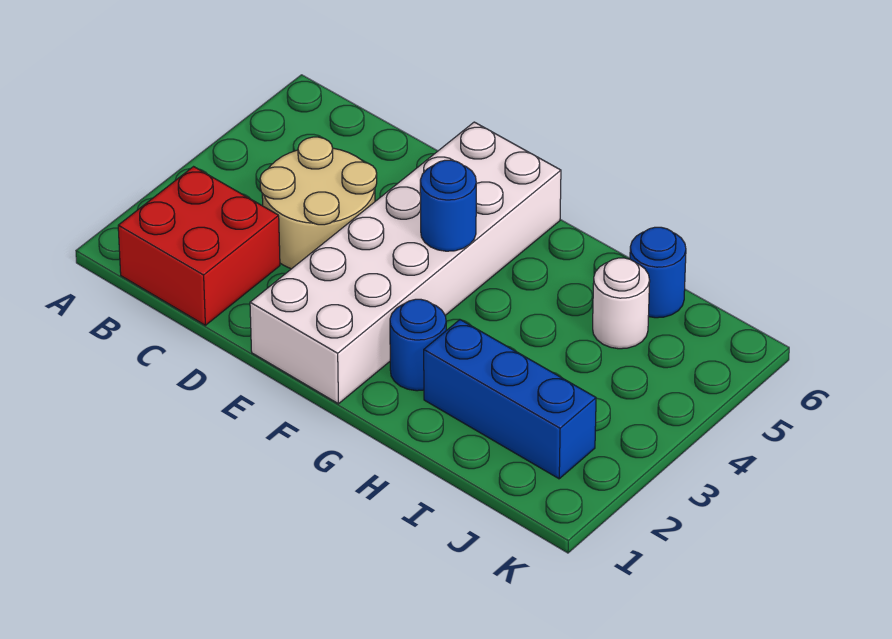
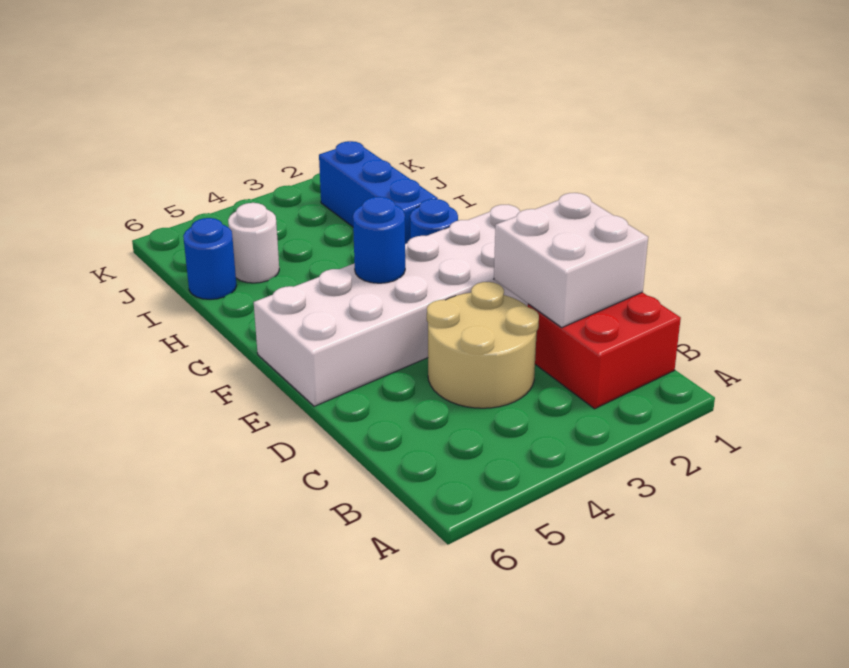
none -> white 2x2 brick [494,193,648,327]

